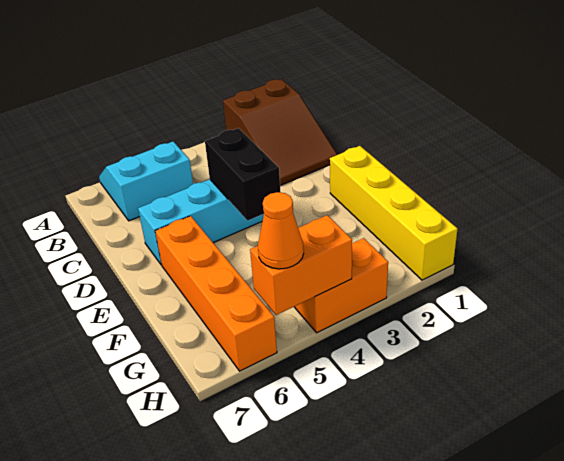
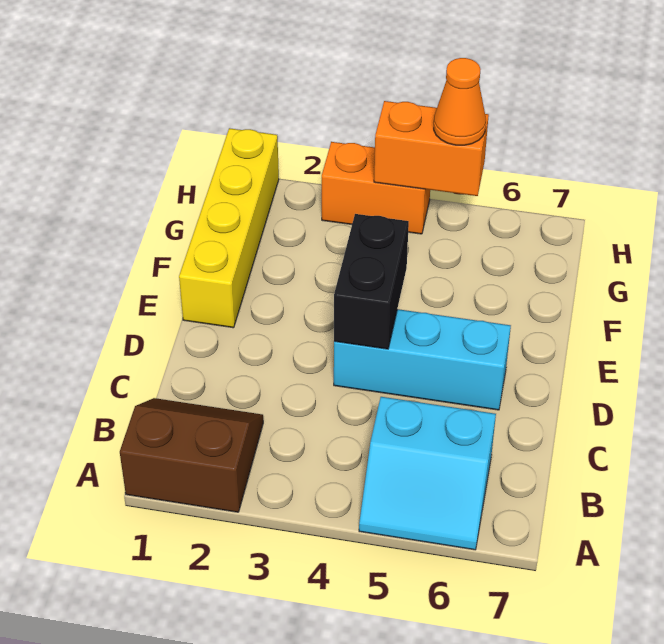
brown 2x3 slope [223,79,337,186] -> brown 2x2 slope [120,398,263,512]
orange 1x4 brick [155,216,277,371] -> none

